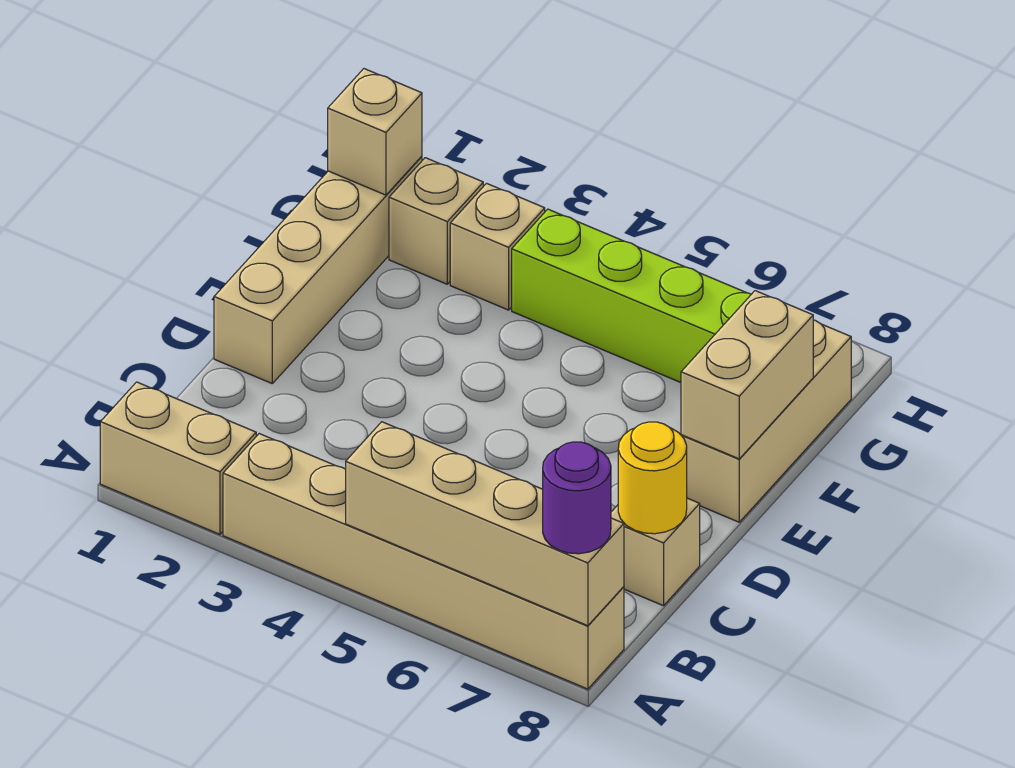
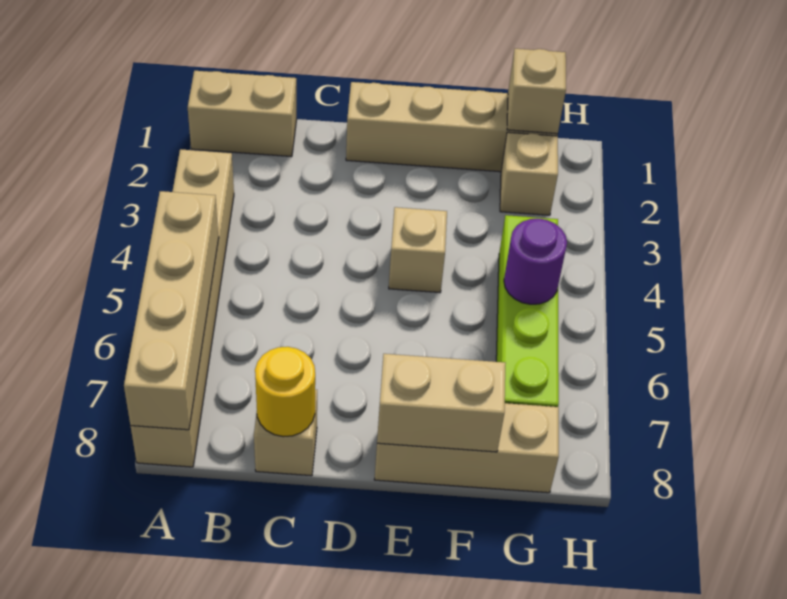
tan 1x2 brick [100,382,256,534] -> tan 1x2 brick turned to [188,71,297,157]
purple 1x1 round brick [543,442,611,554] -> purple 1x1 round brick moved to [504,219,567,304]
tan 1x1 brick [450,183,545,310] -> tan 1x1 brick moved to [389,207,447,293]

